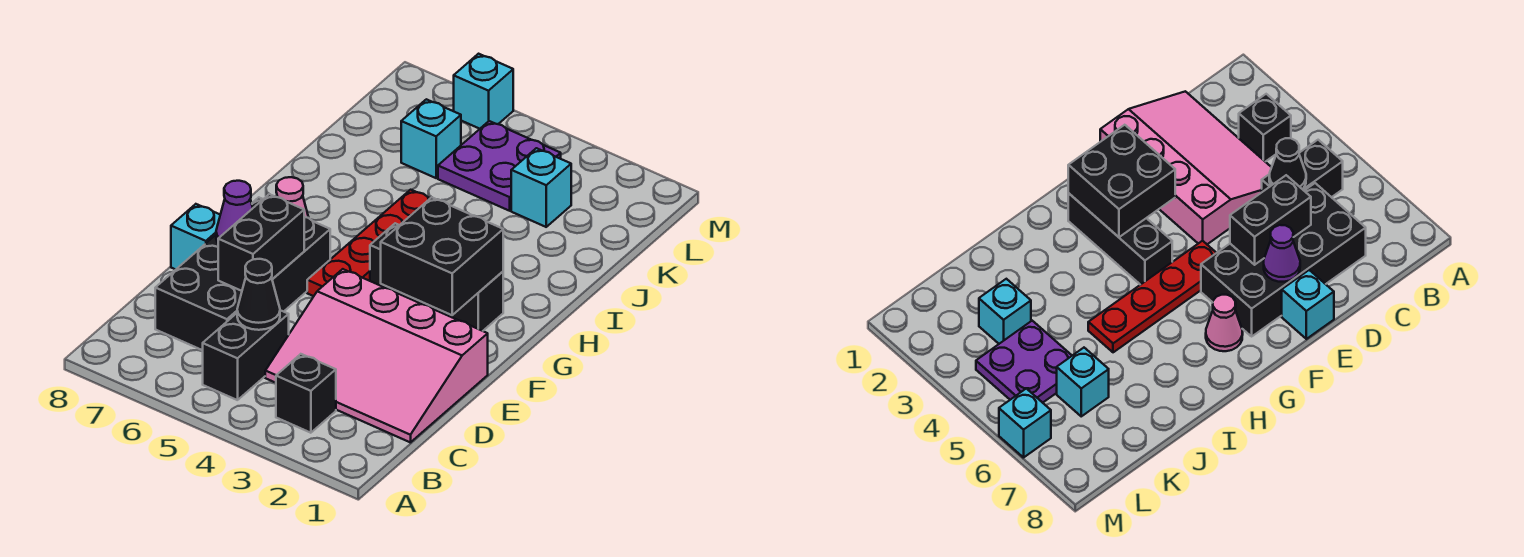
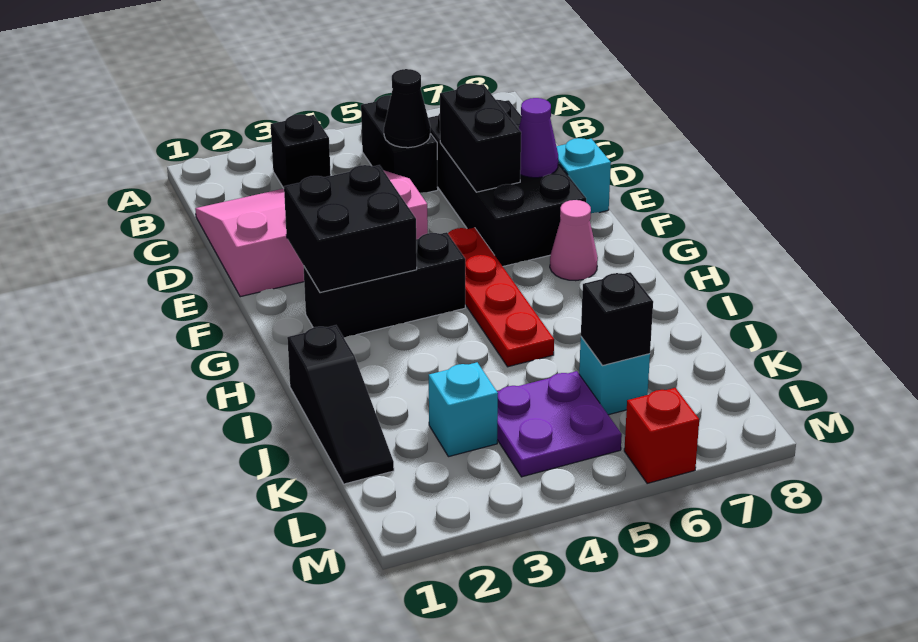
none -> black 1x3 slope [287,325,394,484]
none -> black 1x1 brick [581,272,653,366]
cyan 1x1 brick [454,54,513,129] -> red 1x1 brick [624,388,699,483]

